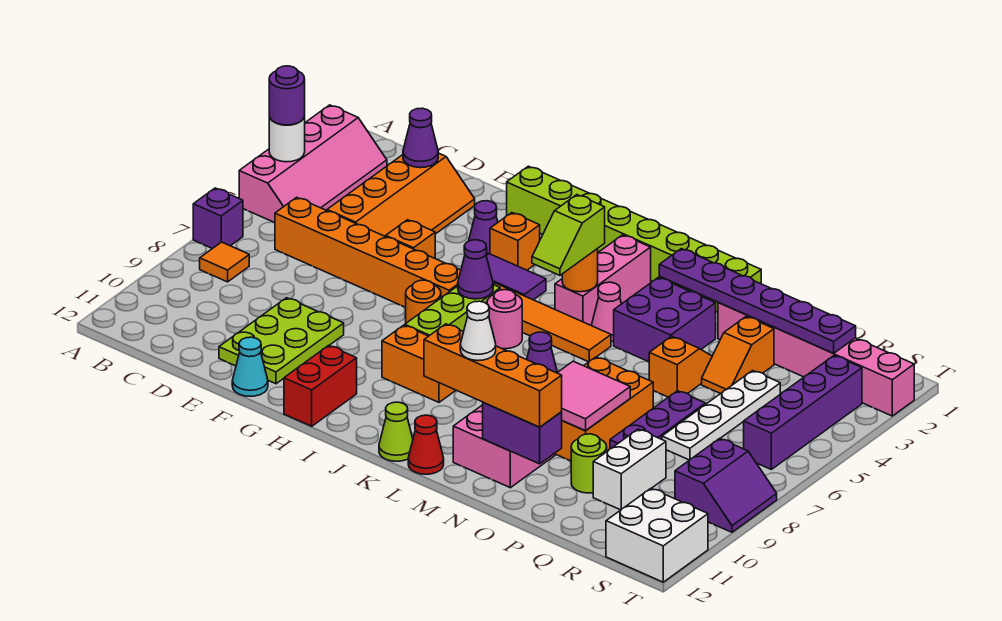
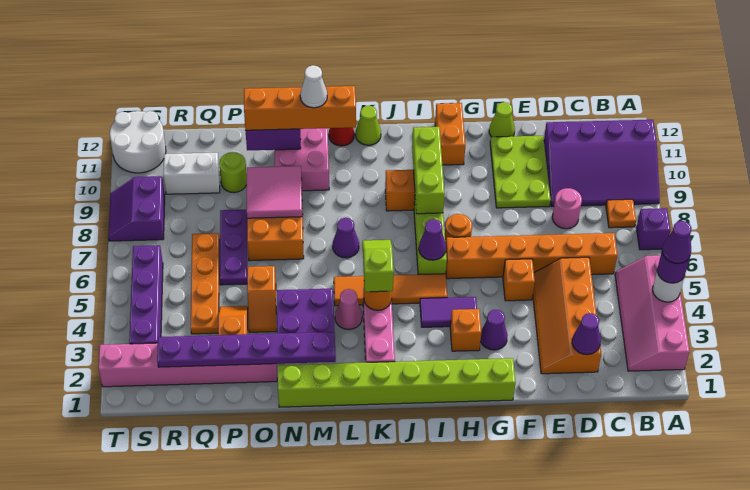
none -> purple 1x1 cone [662,221,691,264]
none -> purple 3x4 slope [544,120,660,207]
orange 1x1 tile [200,242,249,282] -> orange 1x1 plate [606,199,636,228]
cyan 1x1 cone [232,337,268,396] -> lime 1x1 cone [489,102,515,137]
red 1x2 brick [284,345,357,426] -> orange 1x2 brick [435,103,465,165]
none -> lime 1x3 brick [412,127,445,214]
pink 1x1 round brick [487,290,522,349] -> pink 1x1 round brick moved to [552,188,582,229]
white 1x4 plate [662,371,780,460] -> orange 1x4 plate [191,233,219,334]
white 1x2 brick [593,429,666,510] -> white 1x2 brick turned to [163,153,220,194]
white 2x2 brick [606,488,708,582] -> white 2x2 round brick [110,111,166,173]

